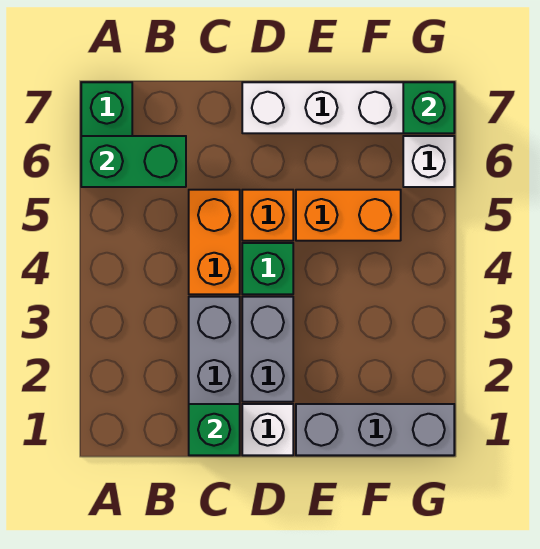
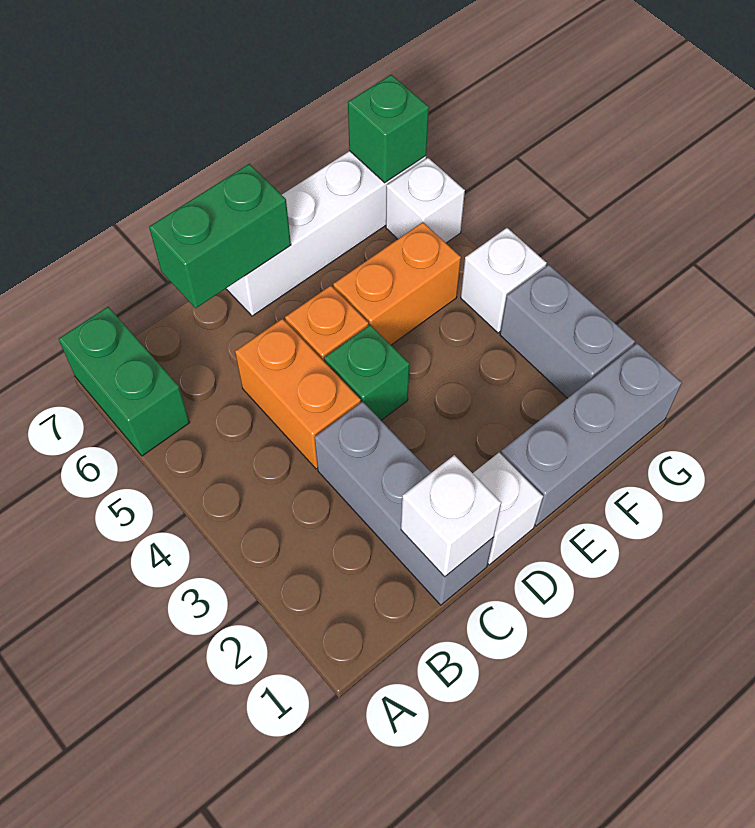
green 1x2 brick [81,136,186,187] -> green 1x2 brick moved to [149,164,291,308]
green 1x1 brick [189,404,240,455] -> white 1x1 brick [401,455,501,577]
grey 1x2 brick [242,297,293,402] -> grey 1x2 brick moved to [500,265,635,398]
none -> white 1x1 brick [461,228,547,333]

